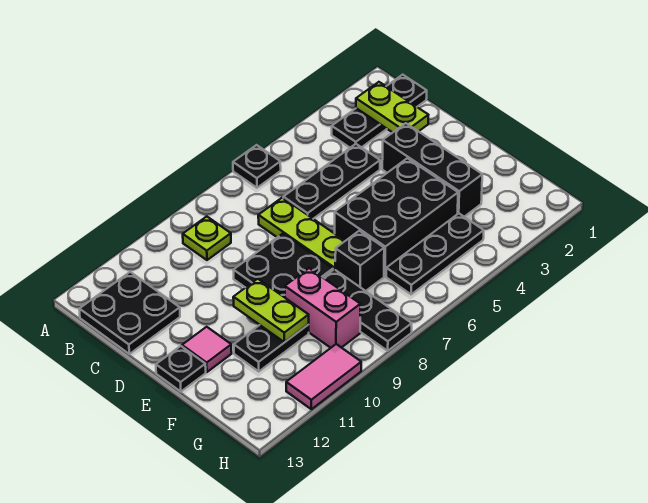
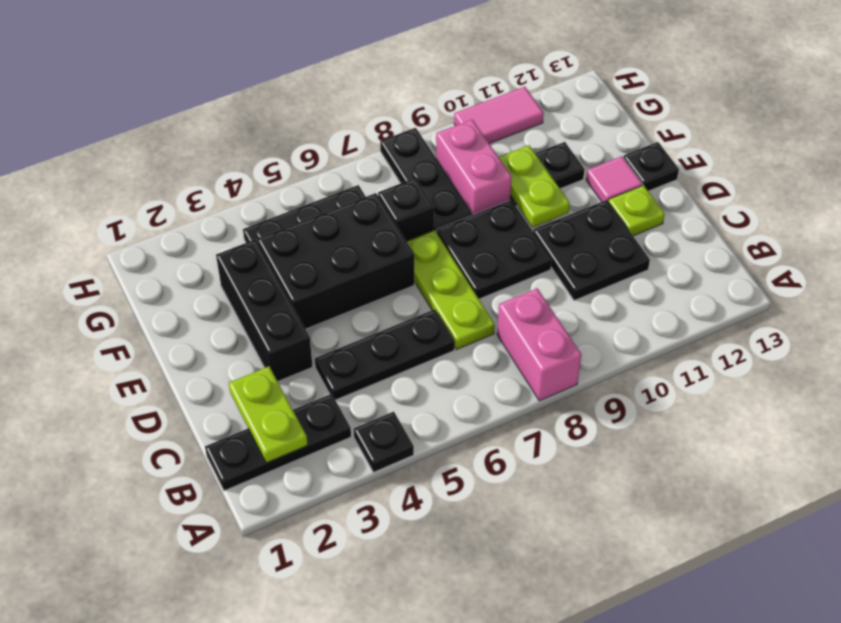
black 1x1 plate [233,145,281,188] -> black 1x1 plate moved to [354,412,414,472]
none -> pink 1x2 brick [497,288,581,401]
lime 1x1 plate [183,216,231,260] -> lime 1x1 plate moved to [608,185,665,236]
black 2x2 plate [79,272,180,354] -> black 2x2 plate moved to [533,200,650,301]

